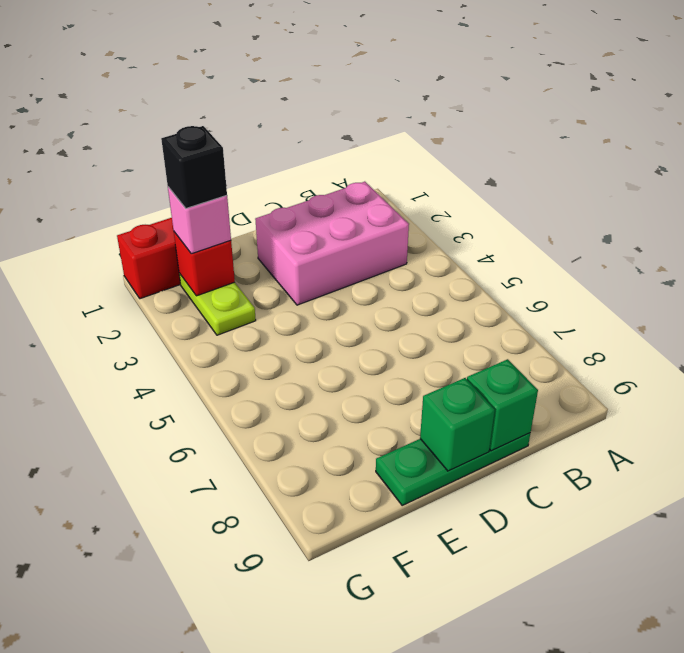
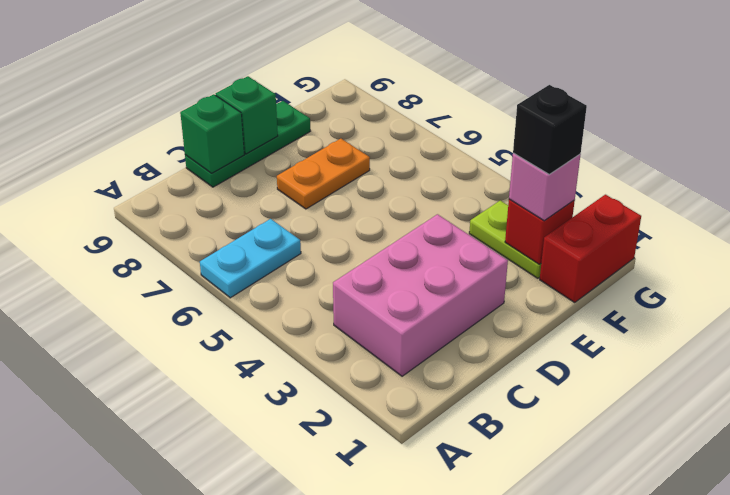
none -> cyan 1x2 plate [200,219,301,298]
none -> orange 1x2 plate [277,139,370,209]

